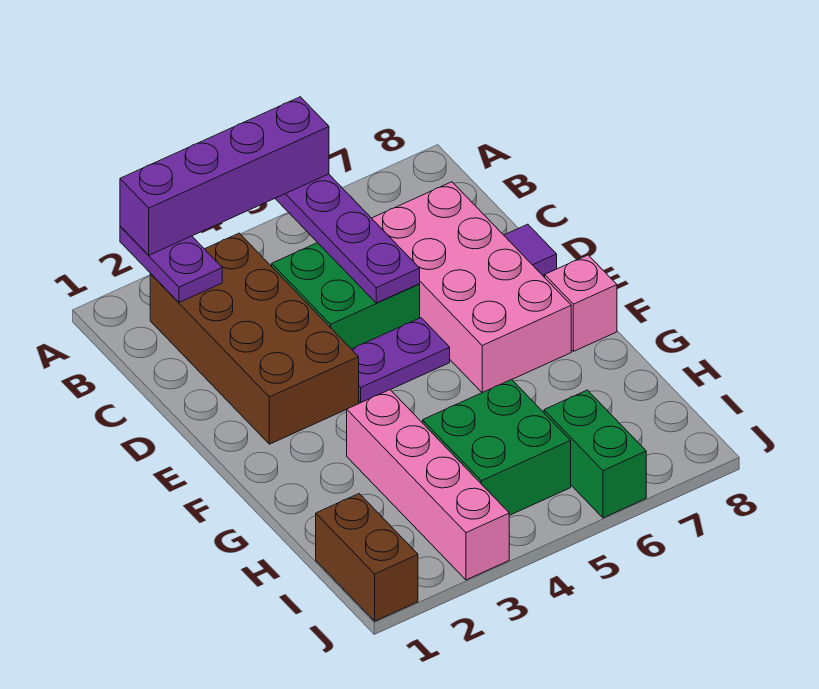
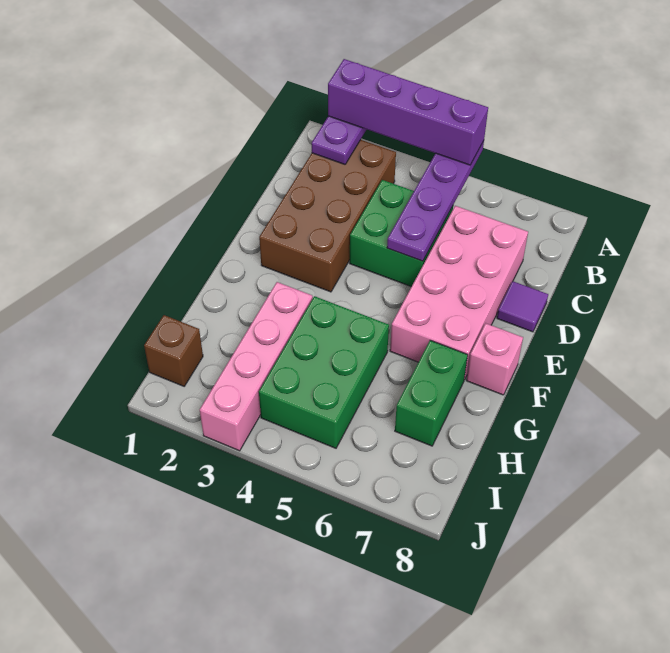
purple 1x2 plate [352,318,450,403] -> none
green 2x2 brick [423,380,571,515] -> green 2x3 brick [259,296,389,448]
brown 1x2 brick [316,494,418,621] -> brown 1x1 brick [144,315,203,386]
green 1x2 brick [544,390,646,518] -> green 1x2 brick moved to [395,340,468,446]

